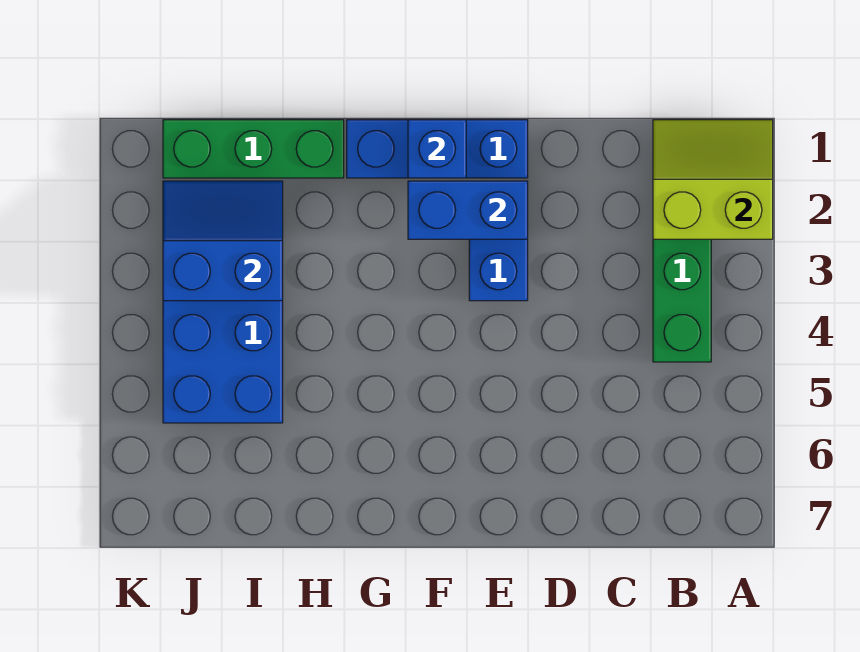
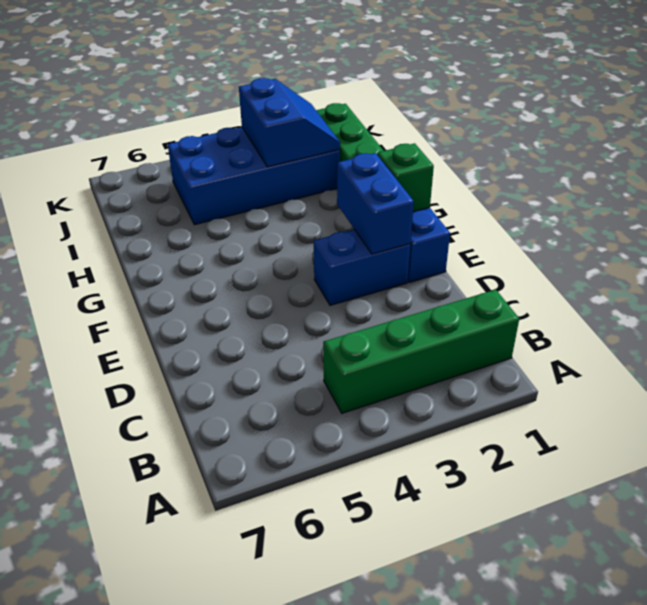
lime 2x2 slope [653,120,773,239] -> none
blue 1x1 brick [408,120,466,178] -> green 1x1 brick [377,143,434,212]

